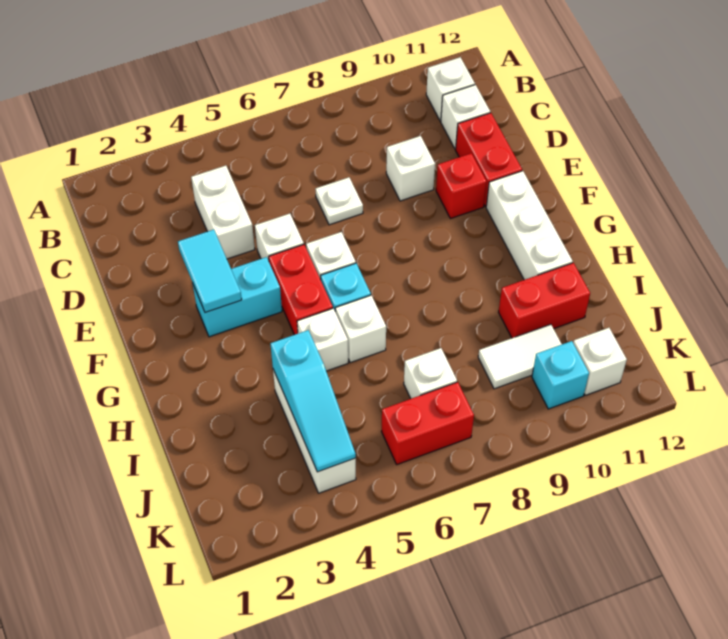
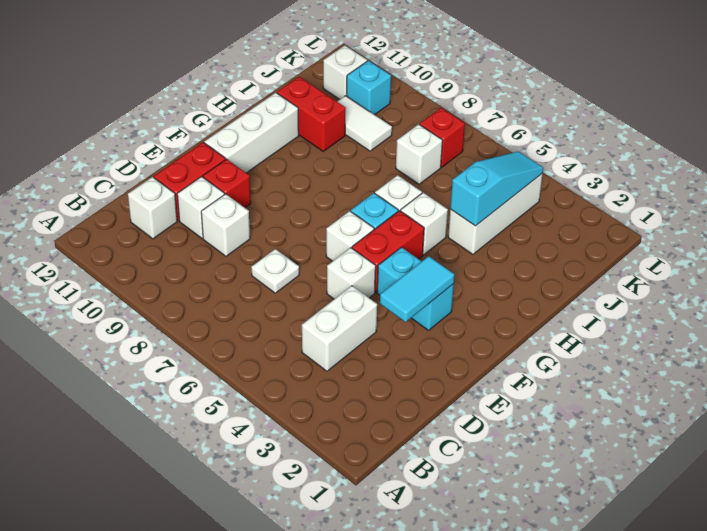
white 1x1 brick [426,57,475,121] -> white 1x1 brick moved to [177,177,225,238]
red 1x2 brick [381,382,474,464] -> red 1x1 brick [420,108,465,167]

